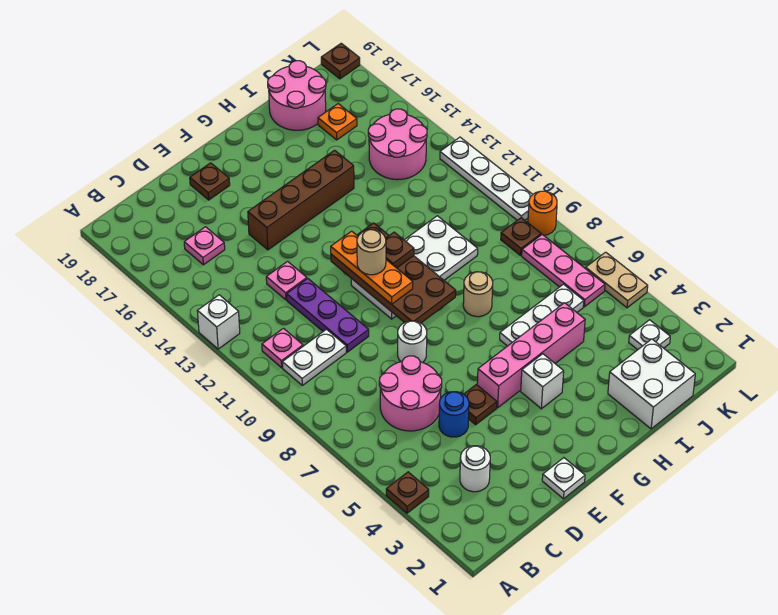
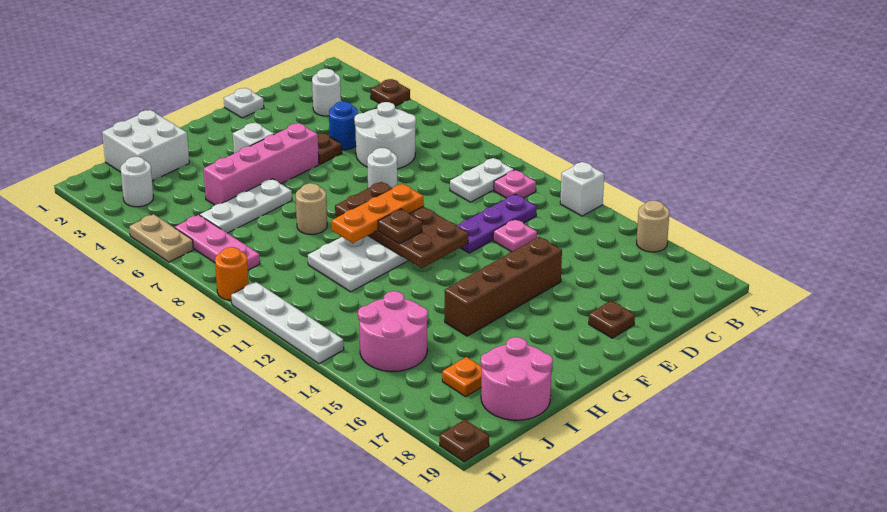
pink 2x2 round brick [379,356,442,431] -> white 2x2 round brick [354,102,416,169]
pink 1x1 plate [184,227,225,265] -> none
purple 1x3 plate [287,278,369,352] -> purple 1x3 plate turned to [457,194,537,253]
orange 1x3 plate [331,231,413,304] -> orange 1x3 plate turned to [332,184,424,243]
tan 1x1 round brick [357,230,386,275] -> tan 1x1 round brick moved to [637,201,669,252]
white 1x1 plate [629,320,670,350] -> white 1x1 round brick [120,157,153,207]
brown 1x1 plate [501,218,541,255] -> none

